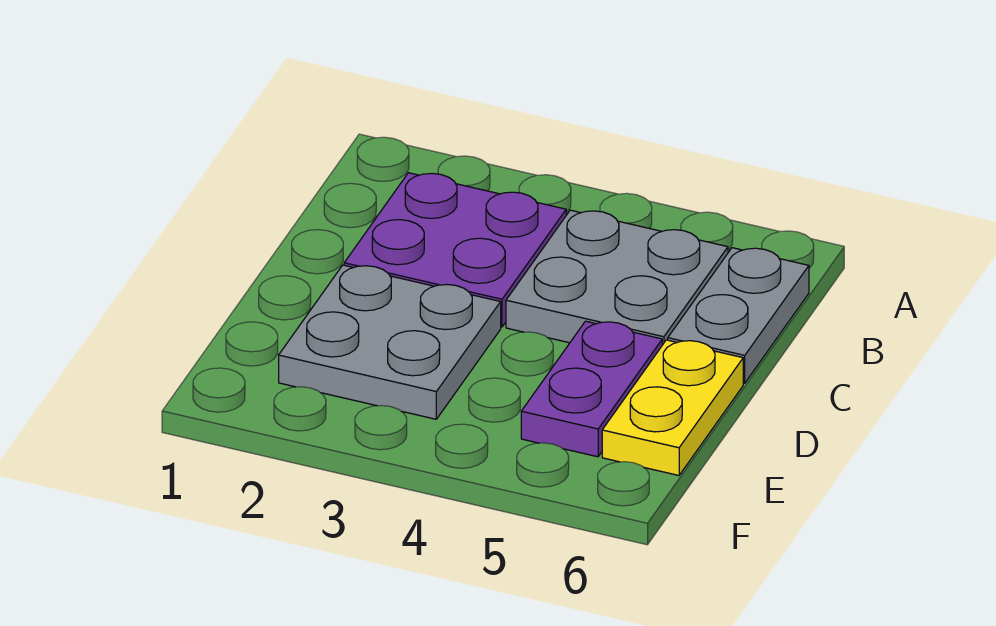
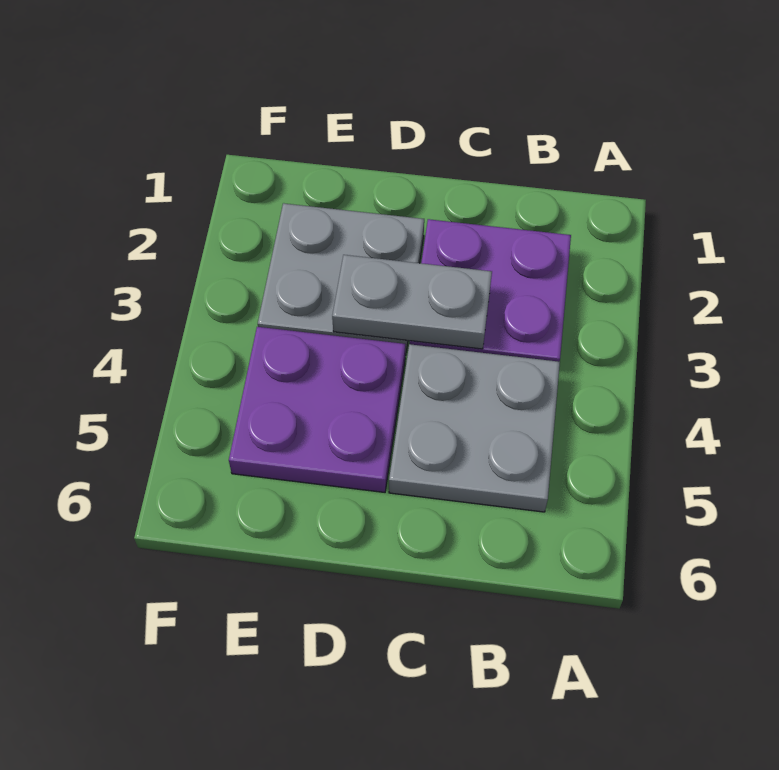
grey 1x2 plate [668,248,809,383] -> grey 1x2 plate moved to [332,255,492,349]
purple 1x2 plate [521,321,662,457] -> purple 2x2 plate [229,327,405,492]
yellow 1x2 plate [602,340,743,475] -> none

